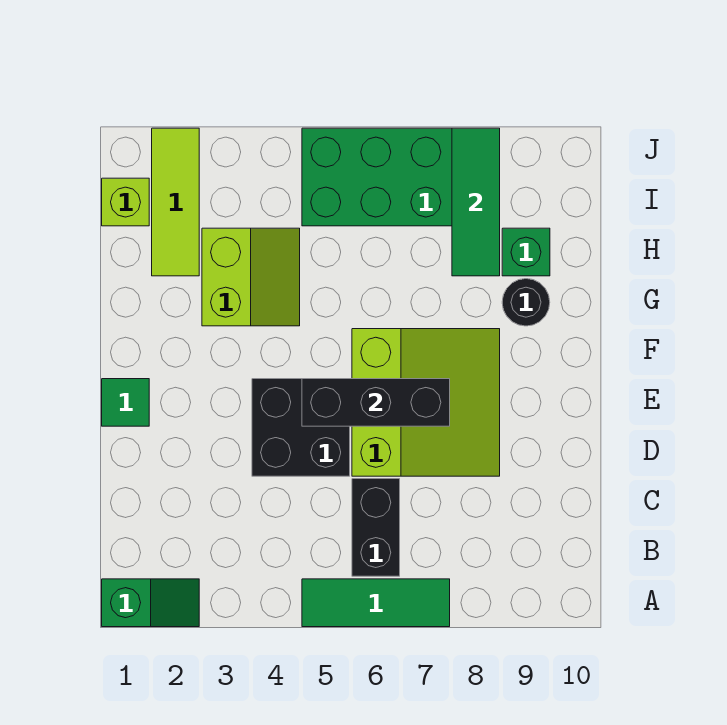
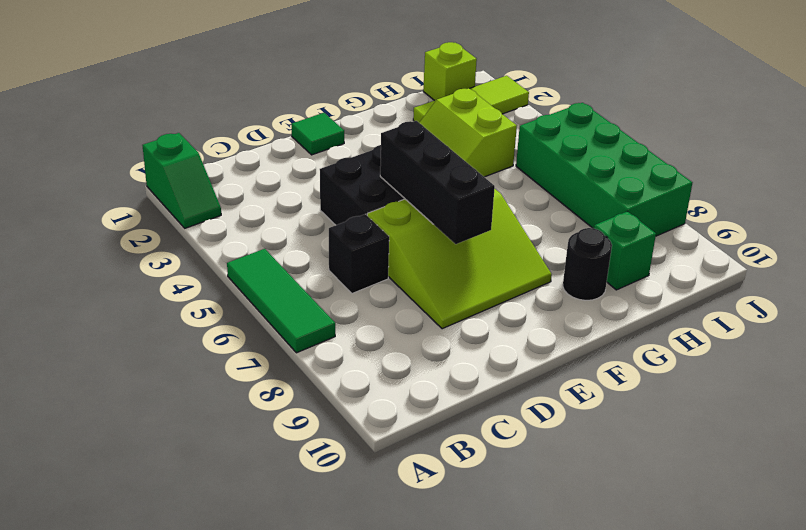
black 1x2 brick [352,479,400,576] -> black 1x1 brick [329,214,389,293]
lime 2x2 slope [202,228,300,326] -> lime 2x2 slope turned to [419,88,517,177]
green 1x3 tile [452,128,500,276] -> none

